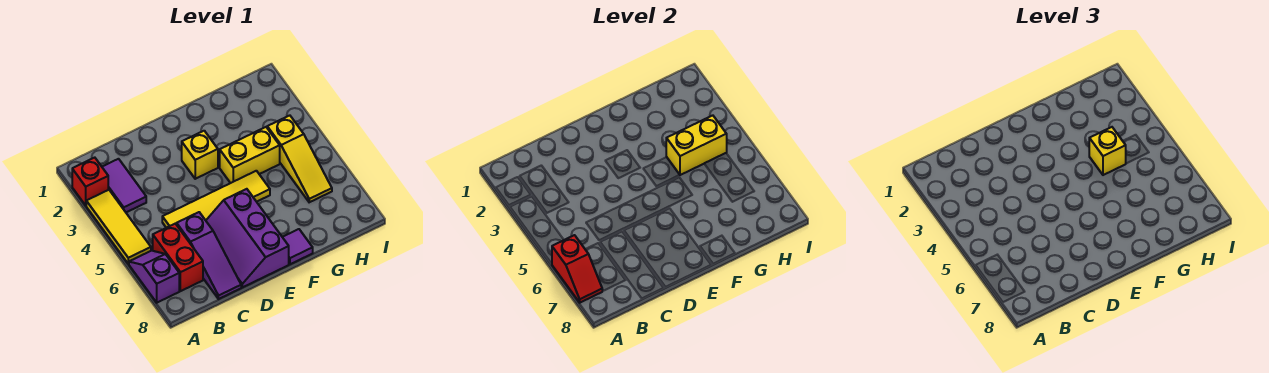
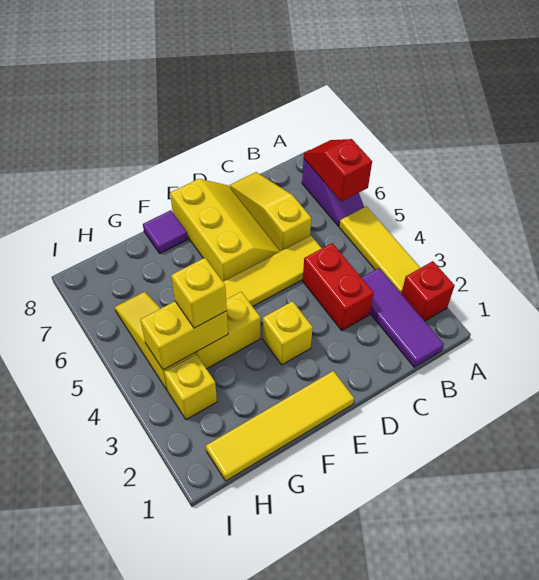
purple 1x2 tile [102,159,146,212] -> purple 1x3 tile [362,268,444,367]
red 1x2 brick [153,224,203,291] -> red 1x2 brick moved to [303,243,374,330]
purple 1x3 slope [177,212,241,299] -> yellow 1x3 slope [230,172,311,251]
purple 2x3 slope [206,189,289,287] -> yellow 2x3 slope [170,179,280,281]
none -> yellow 1x4 tile [206,371,354,481]
none -> yellow 1x1 brick [164,354,217,420]

